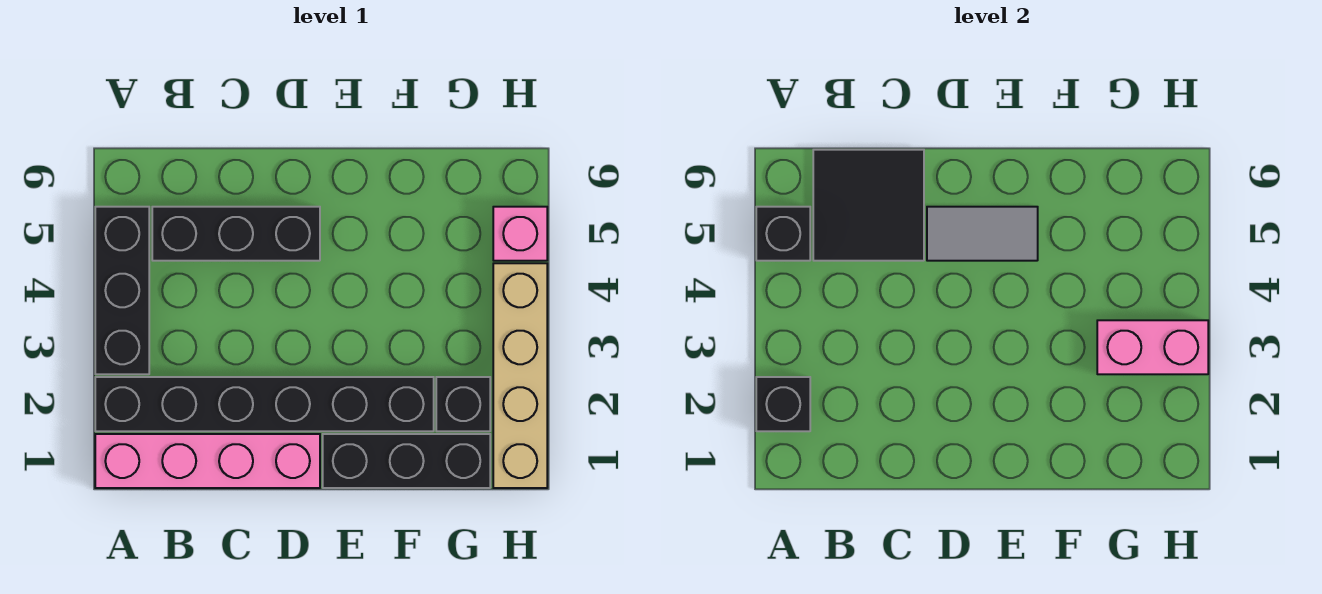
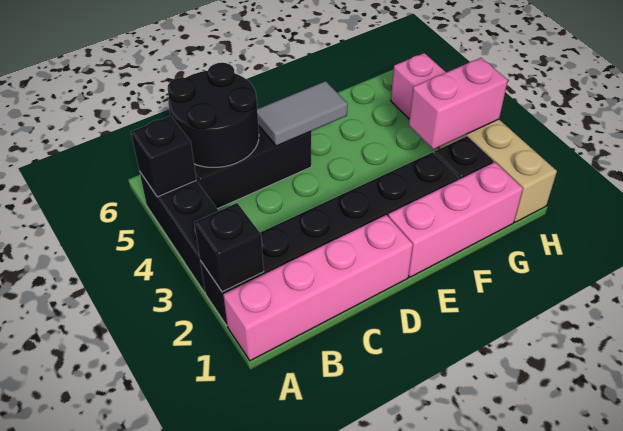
black 2x2 tile [813,150,924,261] -> black 2x2 round brick [167,63,259,167]
black 1x3 brick [323,434,490,488] -> pink 1x3 brick [388,162,523,277]

